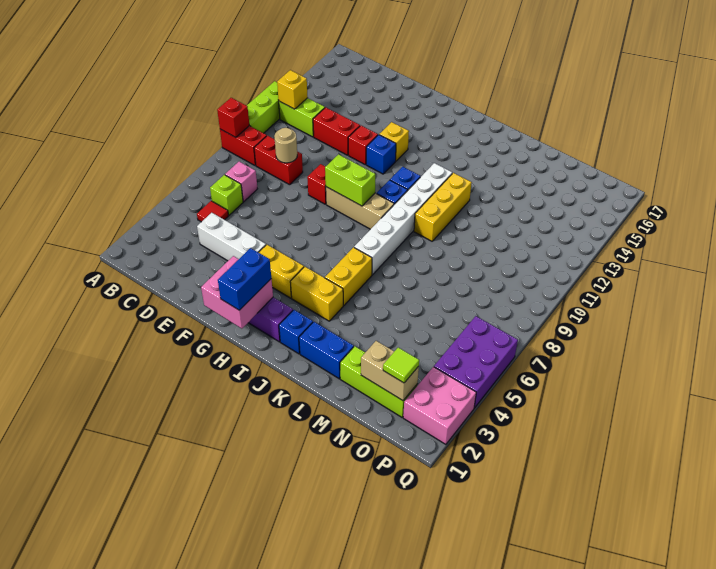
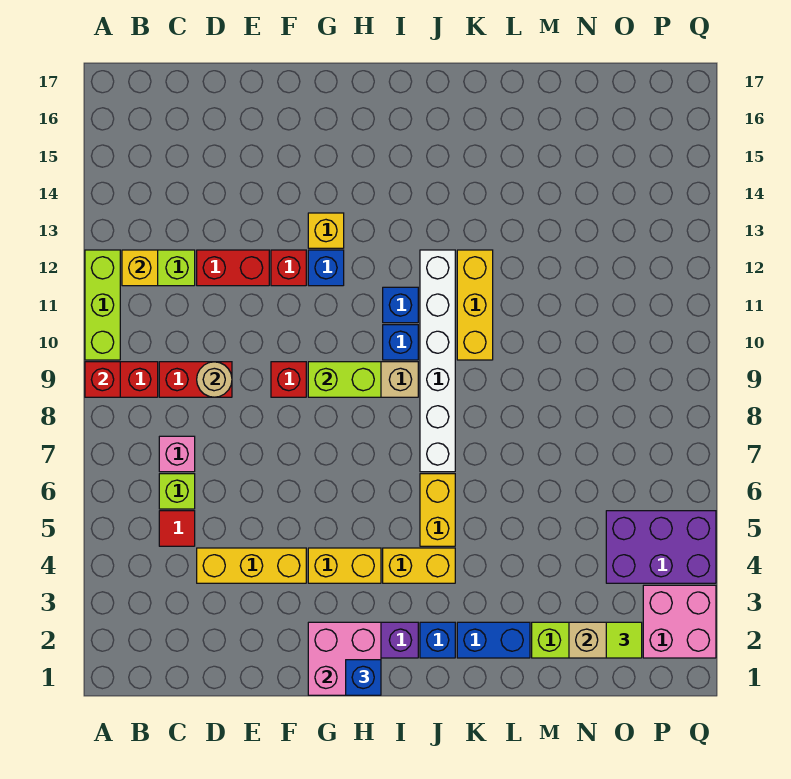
white 1x3 brick [197,213,266,261] -> yellow 1x3 brick [197,548,306,583]
blue 1x2 brick [218,248,271,310] -> blue 1x1 brick [346,660,381,695]
purple 2x3 brick [434,316,518,408] -> purple 2x3 brick turned to [606,511,716,583]

